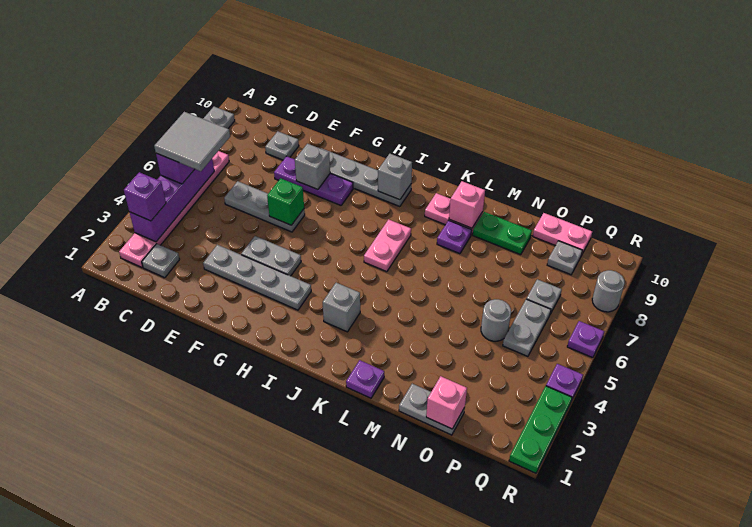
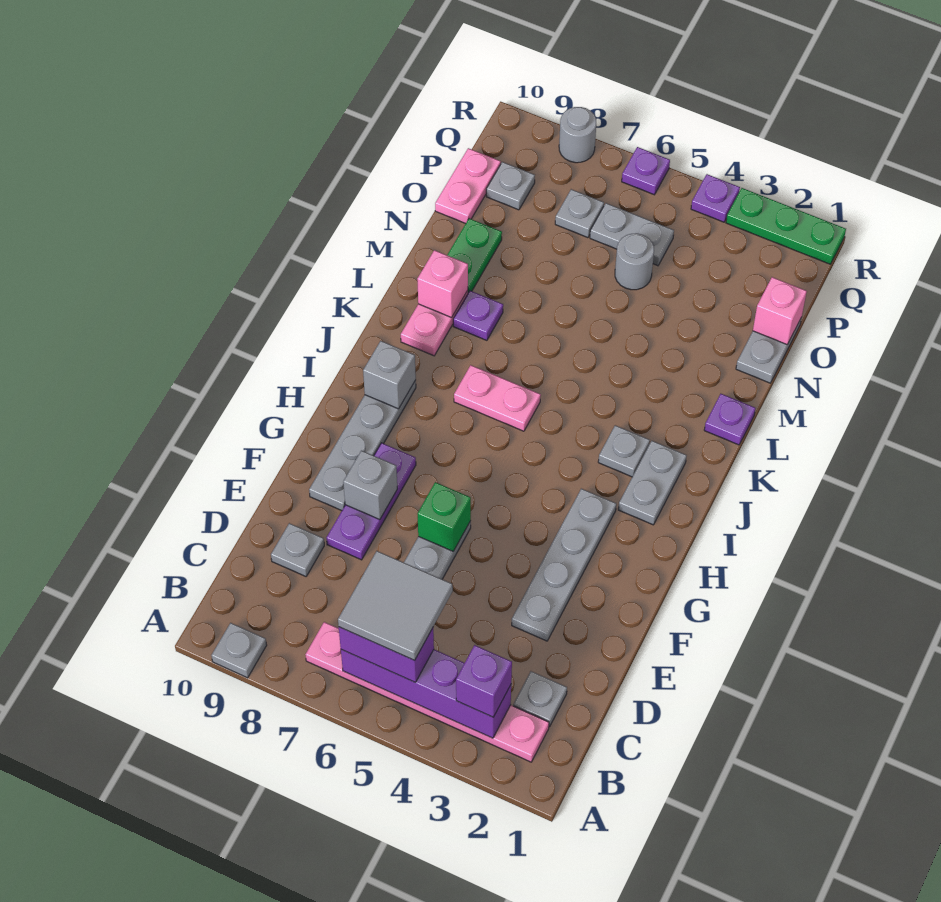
grey 1x2 plate [241,236,301,276] -> grey 1x2 plate moved to [618,441,687,525]
grey 1x1 brick [323,283,360,332] -> grey 1x1 plate [598,425,650,477]

